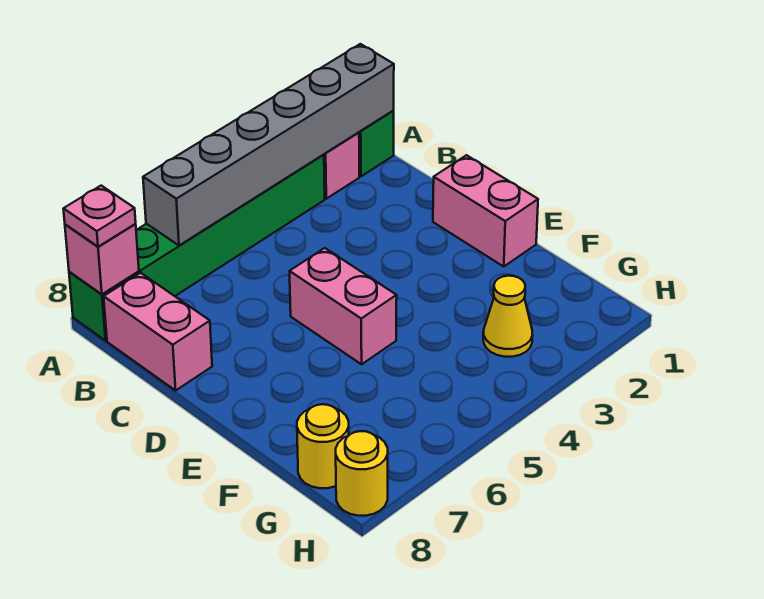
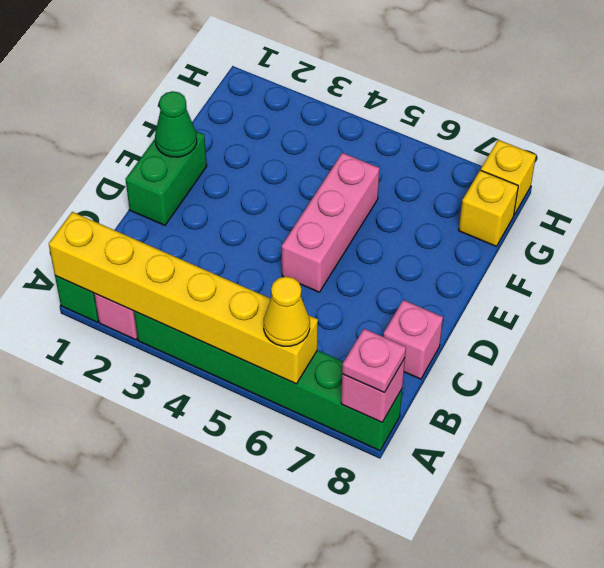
grey 1x6 brick [143,44,394,245] -> yellow 1x6 brick [49,212,318,384]
pink 1x2 brick [104,273,212,390] -> pink 1x1 brick [383,300,443,379]
pink 1x2 brick [433,155,538,266] -> green 1x2 brick [126,131,207,225]
pink 1x2 brick [290,248,397,364] -> pink 1x3 brick [282,153,380,292]
none -> green 1x1 cone [155,91,197,157]
yellow 1x1 cone [483,276,533,357] -> yellow 1x1 cone moved to [264,276,310,346]
yellow 1x1 round brick [297,404,349,488] -> yellow 1x1 brick [459,170,518,246]
yellow 1x1 round brick [336,431,388,516] -> yellow 1x1 brick [481,140,536,215]

